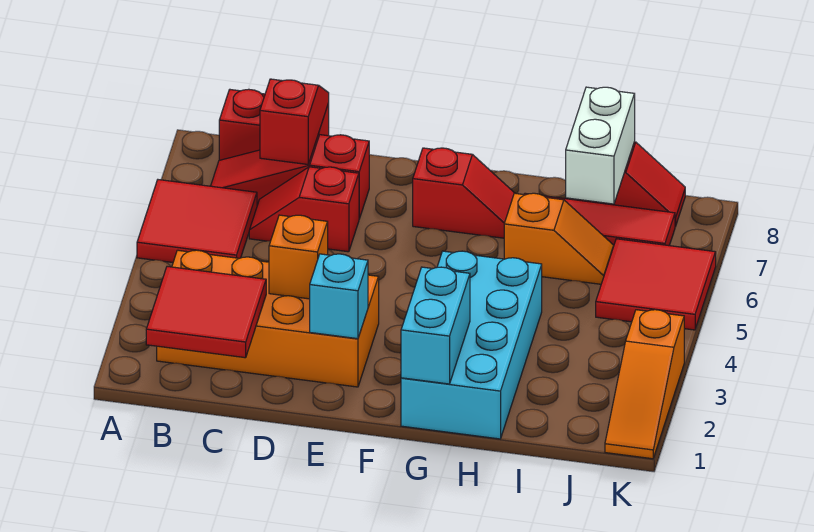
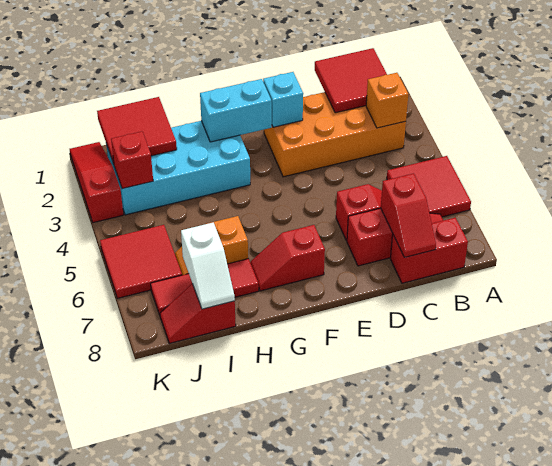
orange 1x1 brick [269,215,328,299] -> orange 1x1 brick moved to [366,73,408,128]
cyan 2x4 brick [401,251,542,439] -> cyan 2x4 brick turned to [106,121,250,215]
cyan 1x2 brick [401,267,470,384] -> cyan 1x2 brick turned to [200,79,272,142]
none -> red 2x2 tile [97,97,177,164]
white 1x2 brick [566,87,635,204] -> white 1x2 slope [181,223,235,309]
none -> red 1x1 brick [111,132,153,189]
orange 1x3 slope [605,310,684,459] -> red 1x3 slope [70,142,123,223]

